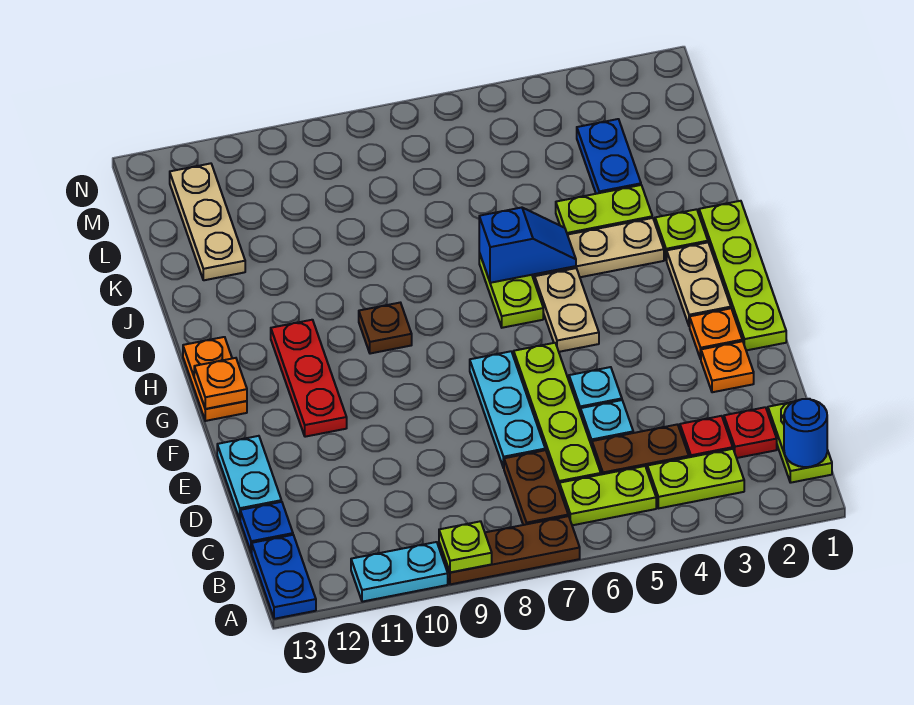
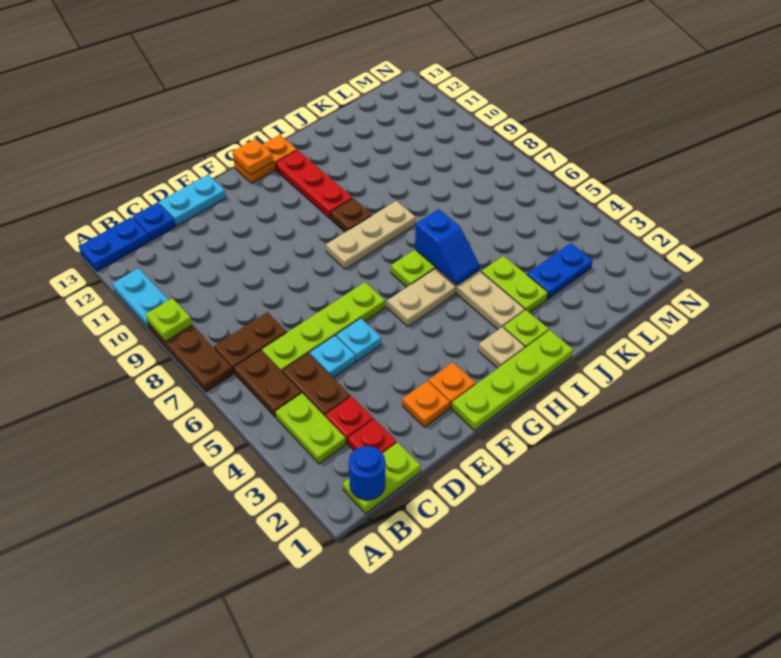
lime 1x2 plate [559,466,656,525] -> brown 1x2 plate [234,350,301,417]
cyan 1x3 plate [470,351,545,468] -> none
red 1x3 plate [271,320,347,437] -> red 1x3 plate turned to [275,150,352,219]
tan 1x2 plate [667,242,731,326] -> tan 1x1 plate [478,327,525,368]
tan 1x3 plate [170,163,245,280] -> tan 1x3 plate moved to [326,201,415,269]

